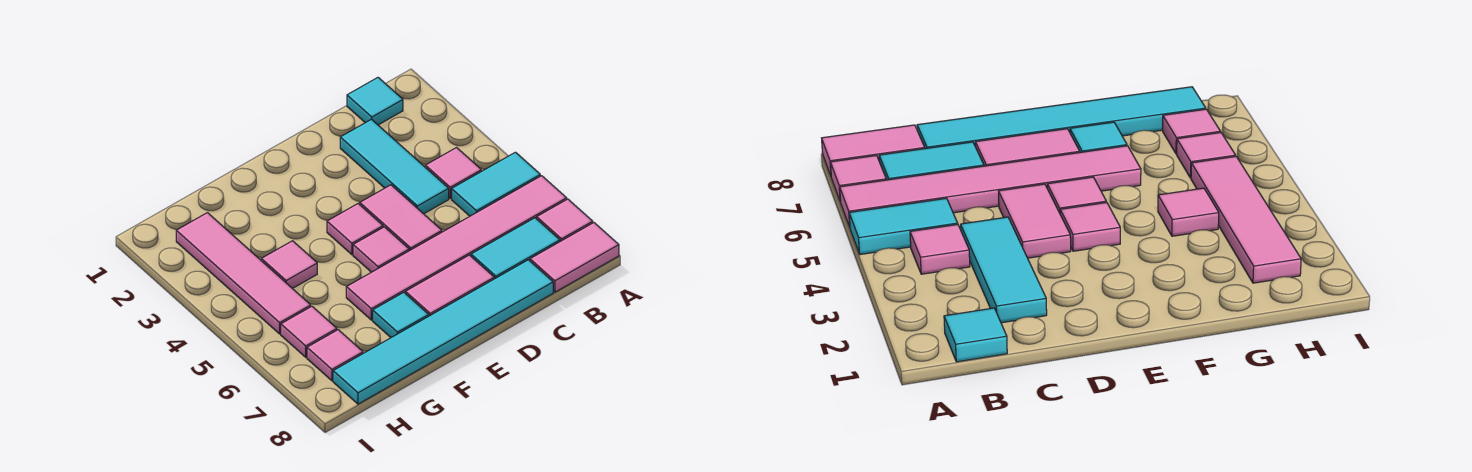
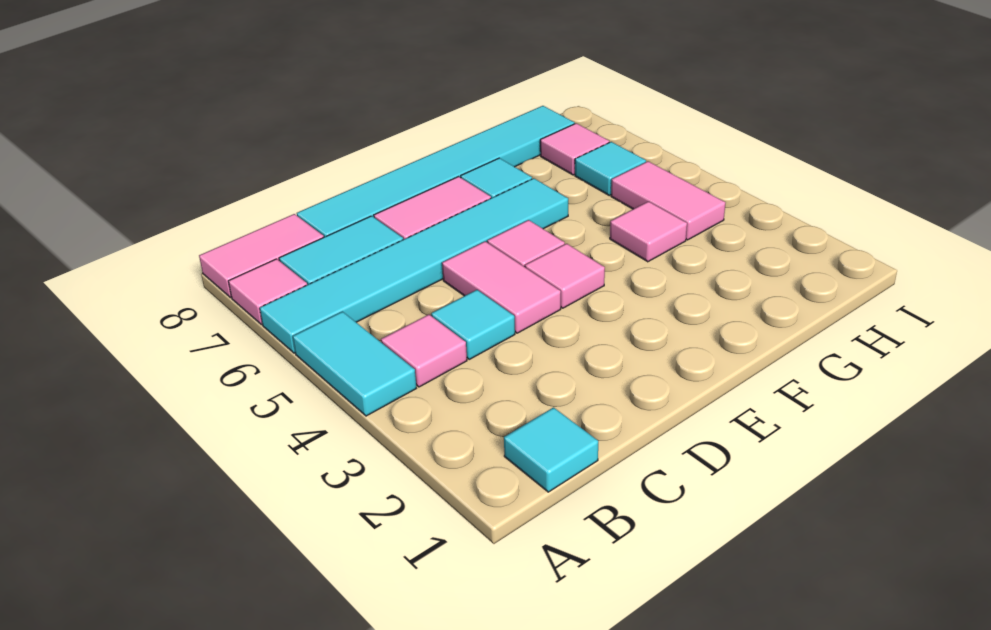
cyan 1x2 tile [452,152,540,216] -> cyan 1x2 tile turned to [293,312,416,416]
pink 1x6 tile [346,176,567,320] -> cyan 1x6 tile [260,178,568,353]
cyan 1x3 tile [340,119,449,214] -> cyan 1x1 tile [431,290,515,359]
pink 1x4 tile [176,213,311,334] -> pink 1x2 tile [611,161,726,240]
pink 1x1 tile [281,306,337,357] -> cyan 1x1 tile [575,142,646,195]

